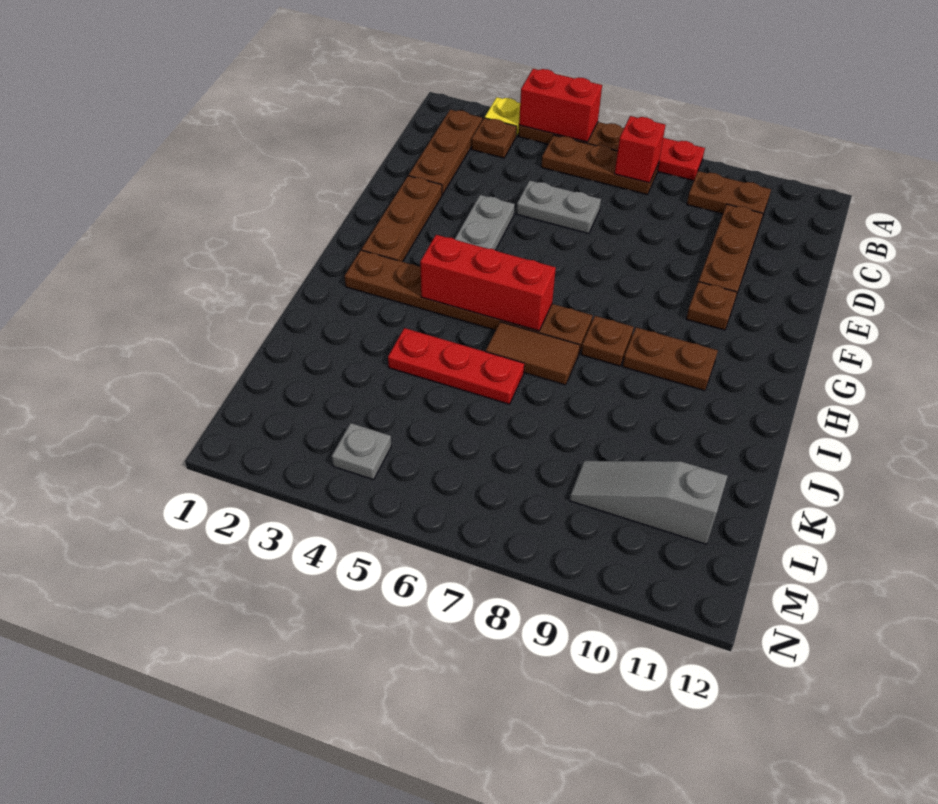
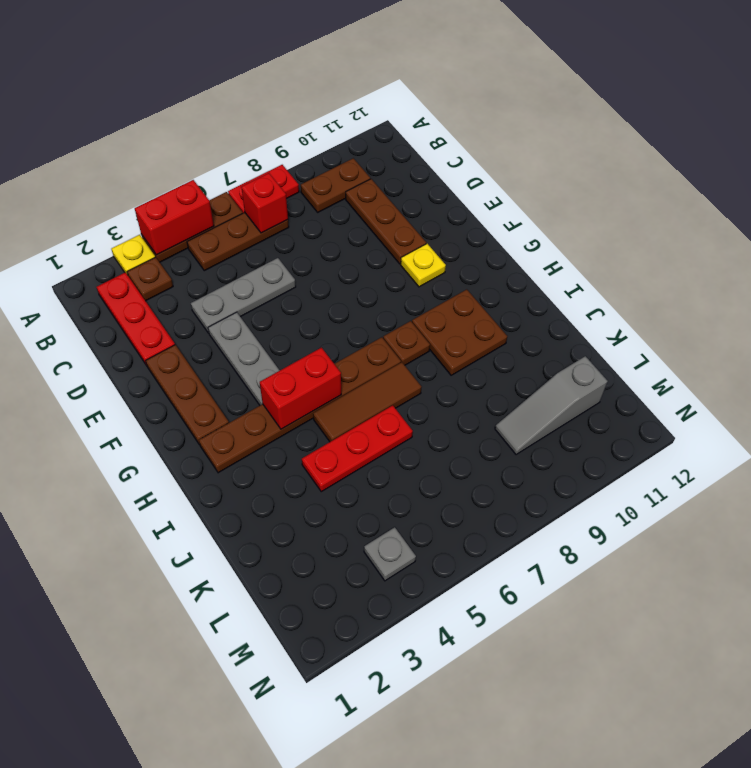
brown 1x3 plate [409,110,482,195] -> red 1x3 plate [97,272,175,366]
grey 1x2 plate [517,180,601,234] -> grey 1x3 plate [191,258,296,333]
brown 1x1 plate [686,282,737,330] -> yellow 1x1 plate [401,244,446,287]
red 1x3 brick [420,235,556,331] -> red 1x2 brick [260,348,341,429]
brown 1x2 plate [623,327,718,391] -> brown 2x2 plate [412,289,507,375]
brown 1x2 tile [486,322,580,385] -> brown 1x3 tile [313,362,421,442]

